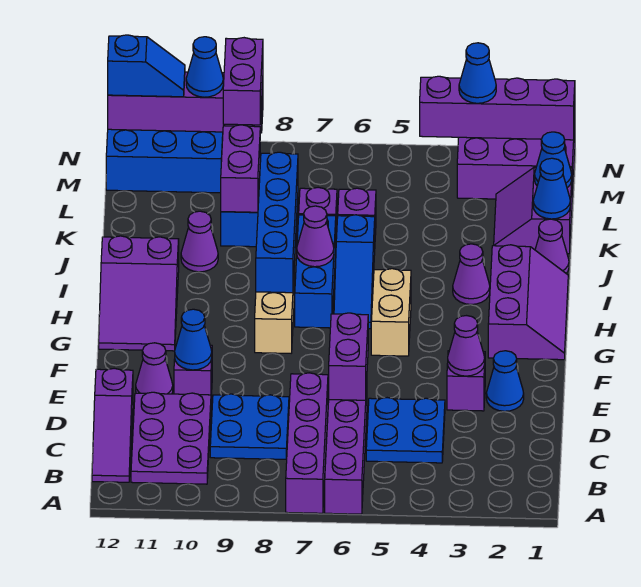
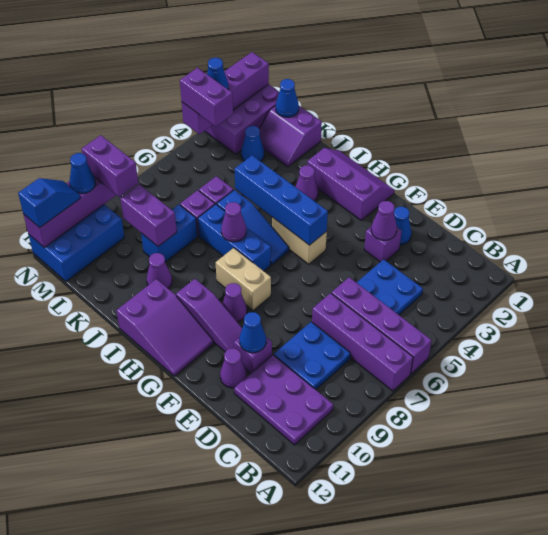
purple 1x3 slope [92,368,133,482] -> purple 1x3 slope moved to [176,279,242,352]
purple 1x2 brick [329,313,368,400] -> purple 1x2 brick moved to [180,68,233,126]
blue 1x4 brick [256,152,298,293] -> blue 1x4 brick moved to [234,155,328,245]
purple 1x1 cone [535,219,569,273] -> purple 1x1 cone moved to [222,283,247,322]
blue 1x1 cone [533,158,570,219] -> blue 1x1 cone moved to [241,126,264,161]

